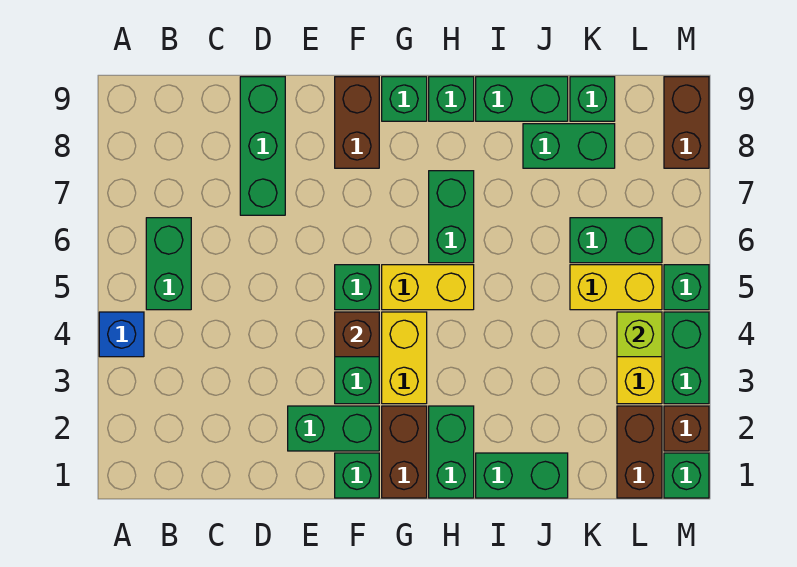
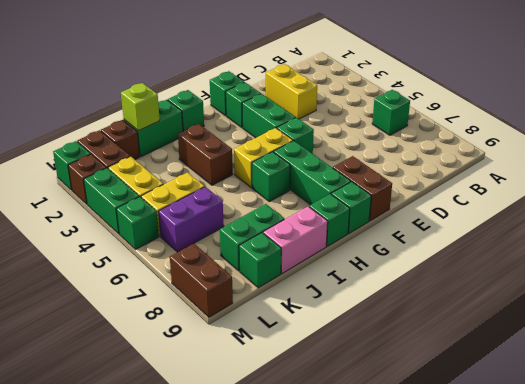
blue 1x1 brick [99,312,144,357] -> none
green 1x2 brick [146,218,191,310] -> green 1x1 brick [372,90,410,135]
green 1x3 brick [240,77,285,215] -> green 1x3 brick moved to [274,141,351,205]
green 1x2 brick [288,406,379,451] -> green 1x1 brick [226,82,261,127]
brown 1x1 brick [335,312,379,357] -> brown 1x1 brick moved to [101,120,140,159]
brown 1x2 brick [382,406,427,498] -> brown 1x2 brick moved to [178,124,233,185]
yellow 1x2 brick [382,312,427,404] -> yellow 1x2 brick moved to [266,64,317,119]
green 1x2 brick [429,406,474,498] -> green 1x1 brick [168,90,204,131]
green 1x2 brick [429,171,474,263] -> green 1x1 brick [252,152,290,202]
green 1x2 brick [476,77,568,121] -> pink 1x2 brick [263,206,328,274]
green 1x2 brick [570,218,662,263] -> purple 1x2 brick [159,187,224,252]
lime 1x1 brick [617,312,662,357] -> lime 1x1 brick moved to [121,83,160,131]

